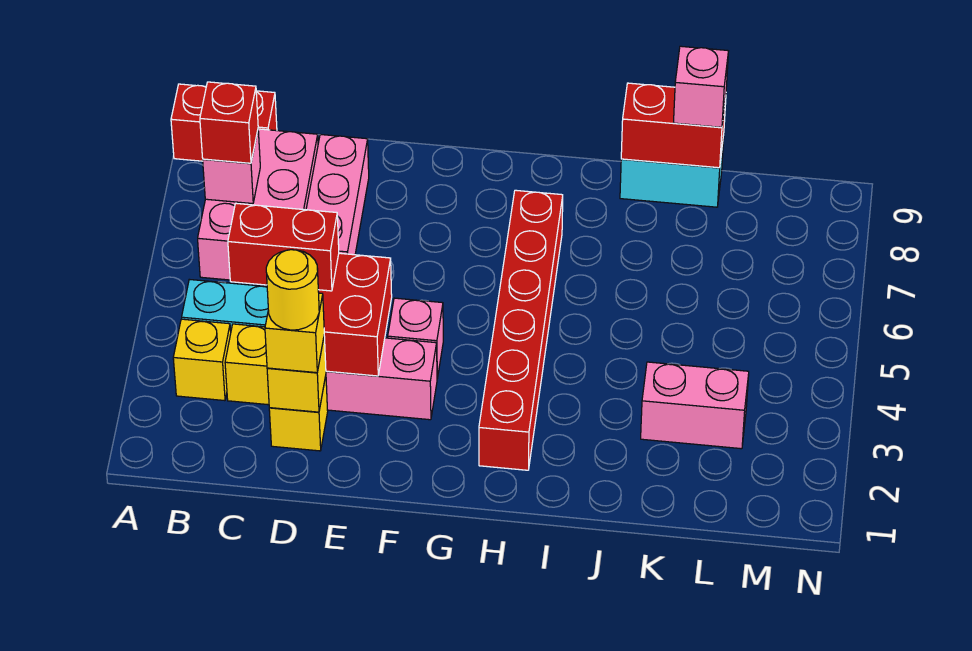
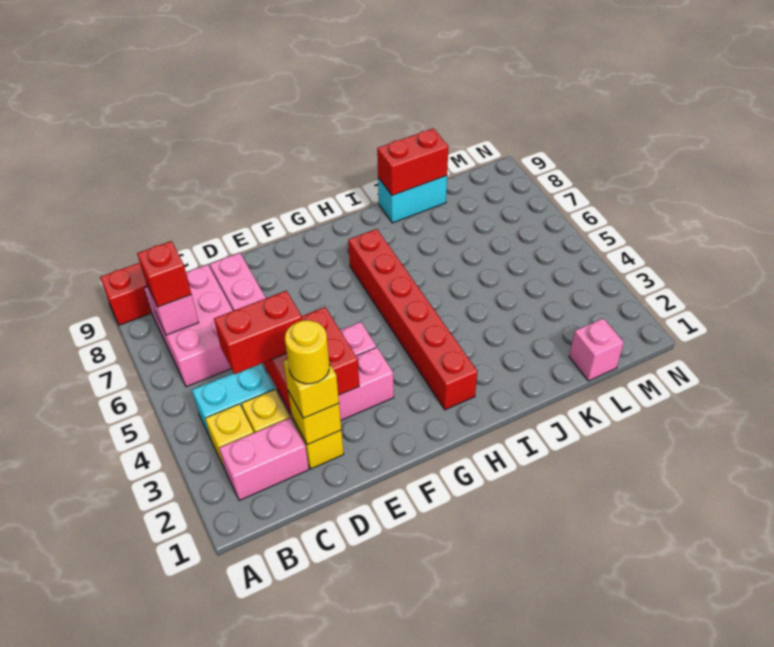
pink 1x2 brick [641,362,749,449] -> pink 1x2 brick moved to [219,418,309,501]
pink 1x1 brick [674,46,728,127] -> pink 1x1 brick moved to [569,318,624,381]

